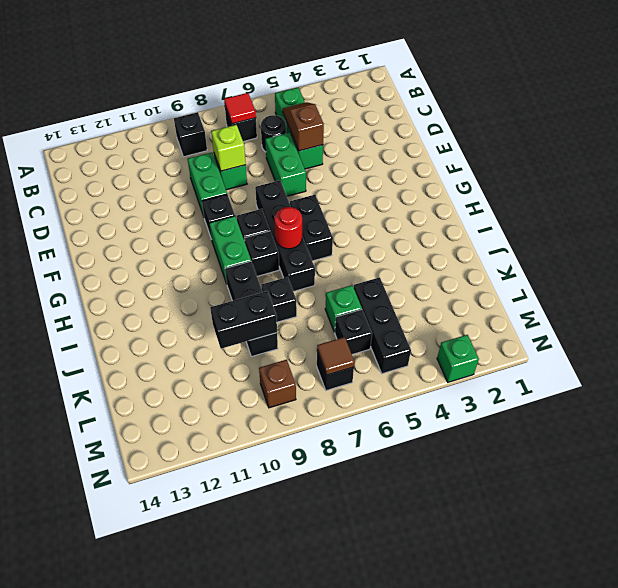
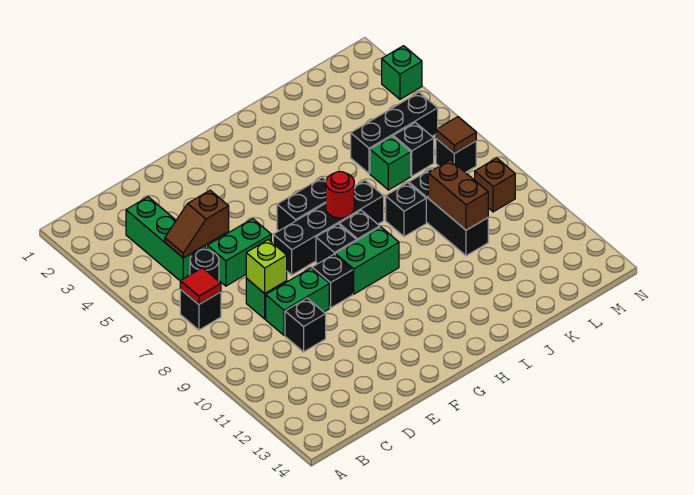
green 1x3 brick [275,88,323,169] -> green 1x3 brick turned to [126,197,205,281]
black 1x1 brick [174,112,207,157] -> black 1x1 brick moved to [285,298,326,352]
black 1x3 brick [225,261,278,357] -> black 1x3 brick turned to [409,169,488,256]
black 1x2 brick [210,291,277,349] -> brown 1x2 brick [428,160,488,230]

